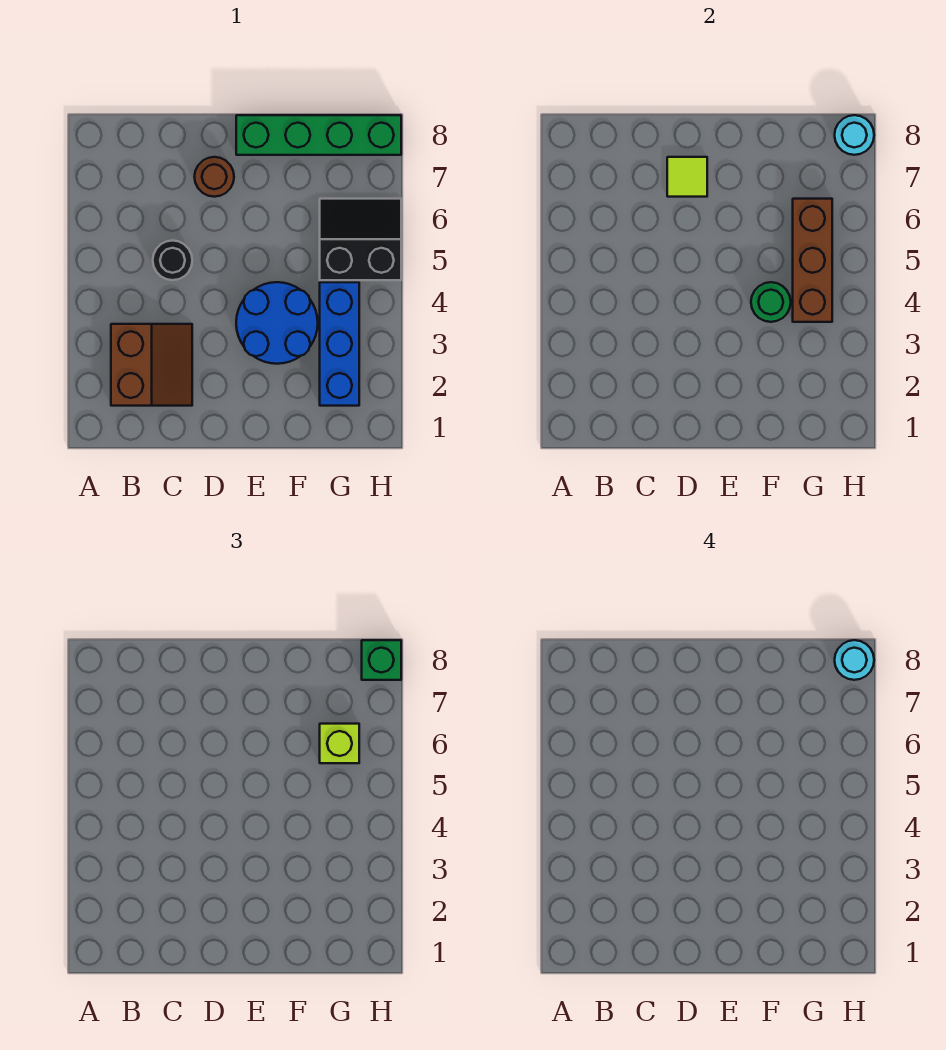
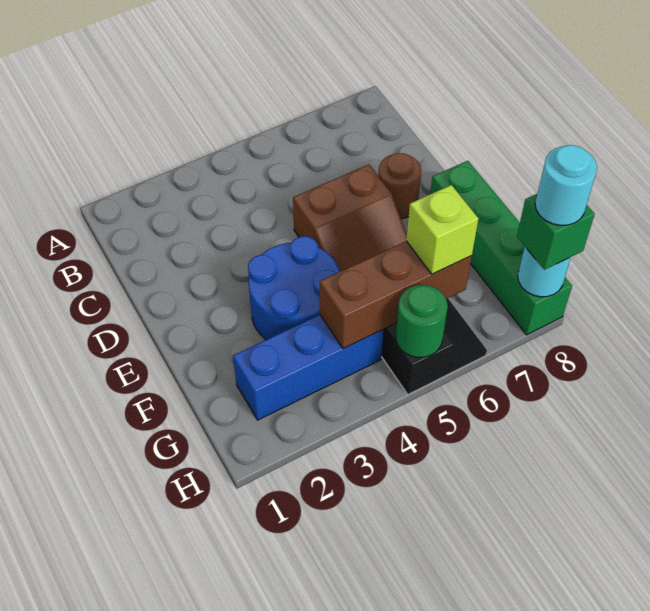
brown 2x2 slope [111,324,192,406] -> brown 2x2 slope moved to [293,164,407,271]
black 1x1 round brick [153,241,192,280] -> none
lime 1x1 tile [667,157,707,197] -> none
green 1x1 round brick [751,282,791,322] -> green 1x1 round brick moved to [396,285,448,358]

